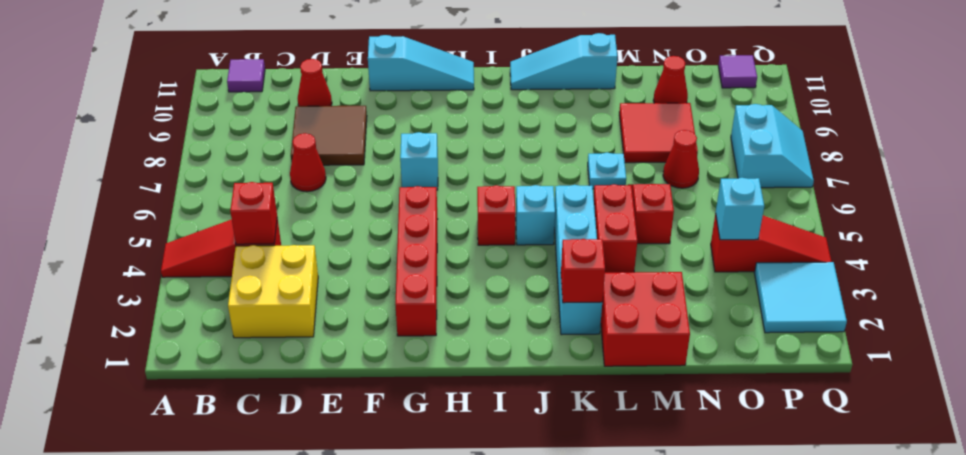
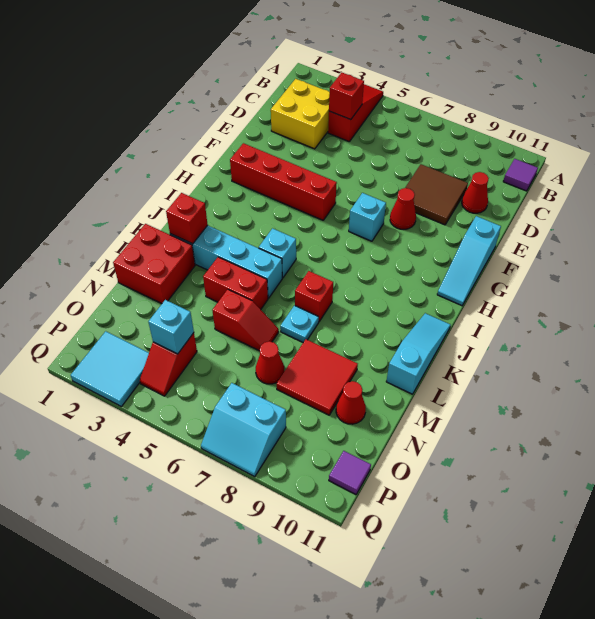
red 1x1 cone [290,133,326,192] -> red 1x1 cone moved to [390,188,416,229]
red 1x1 brick [477,185,516,245] -> red 1x1 brick moved to [295,271,333,321]
red 1x3 slope [711,213,832,272] -> red 1x2 slope [140,333,197,396]

